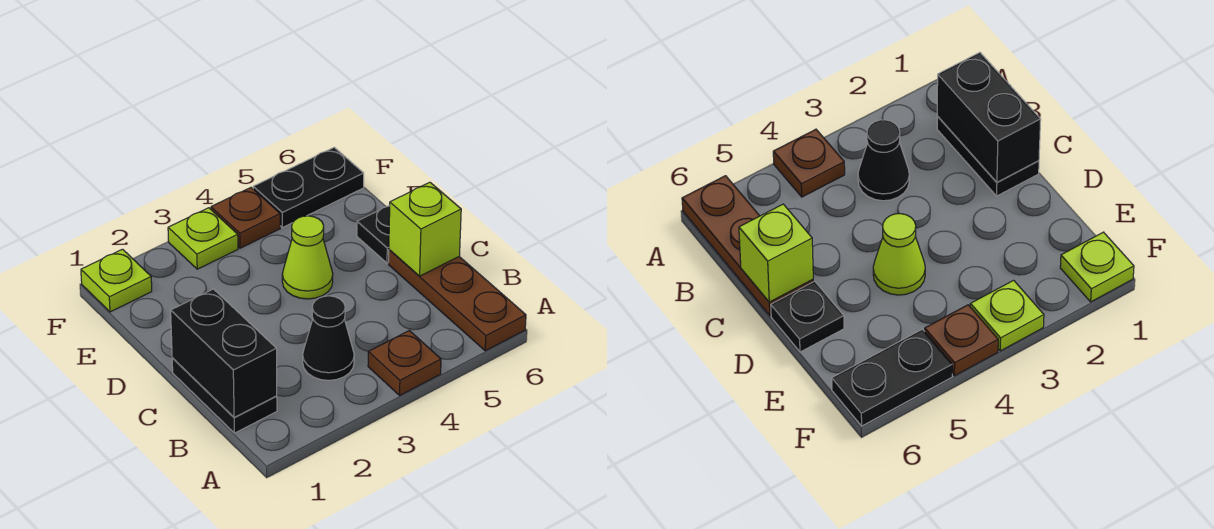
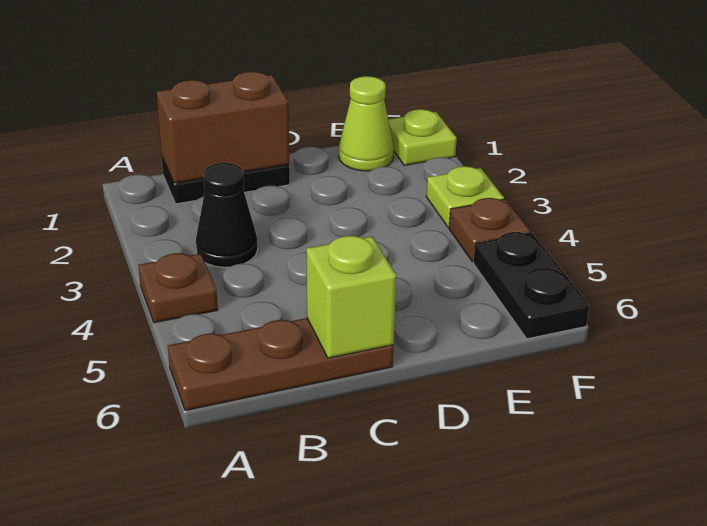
black 1x2 brick [171,289,277,417] -> brown 1x2 brick [156,72,289,183]
lime 1x1 cone [282,216,333,299] -> lime 1x1 cone moved to [339,76,394,171]
black 1x1 plate [357,205,390,263] -> none

